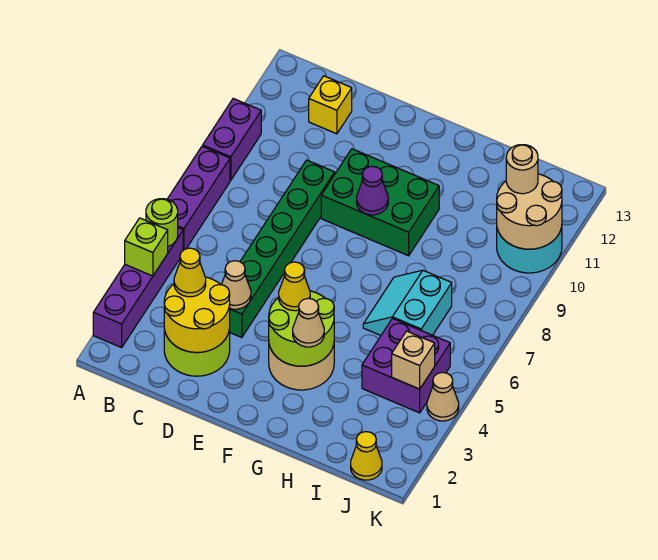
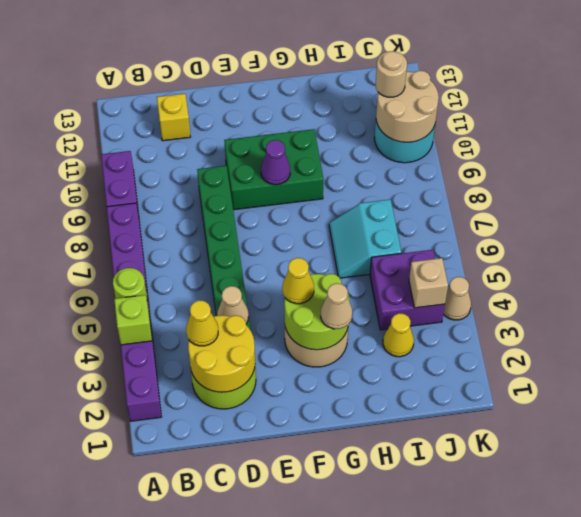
yellow 1x1 cone [351,432,382,480] -> yellow 1x1 cone moved to [383,313,414,357]

